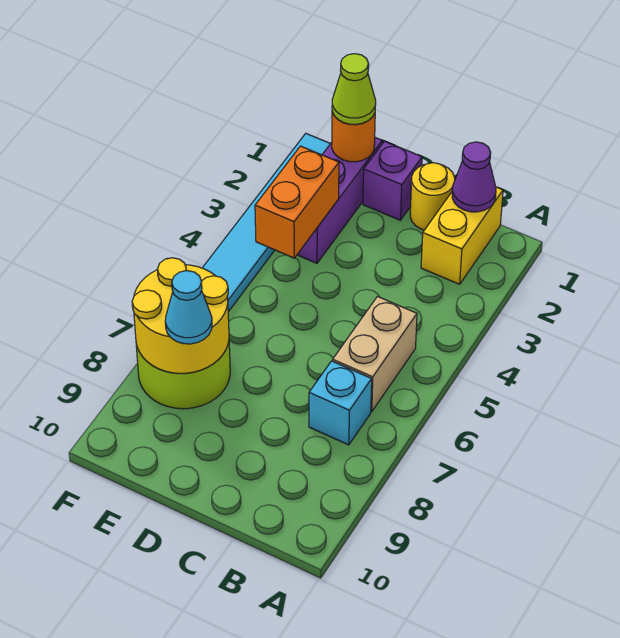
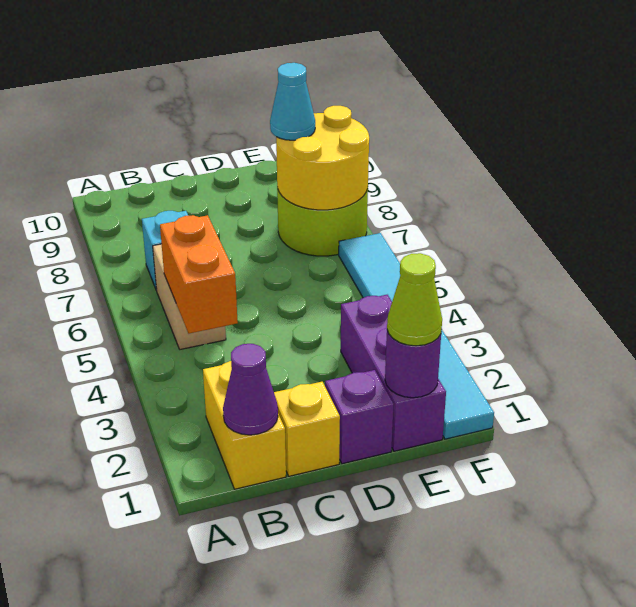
yellow 1x1 round brick [410,163,455,230] -> yellow 1x1 brick [274,382,340,476]
orange 1x1 round brick [332,112,375,162] -> purple 1x1 round brick [385,330,441,398]
orange 1x2 brick [255,146,339,258] -> orange 1x2 brick moved to [160,215,238,333]

